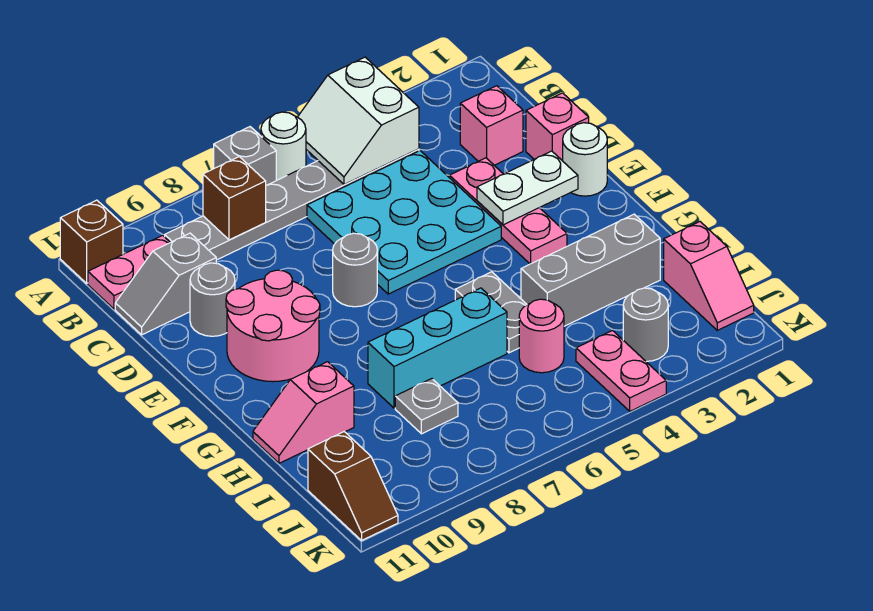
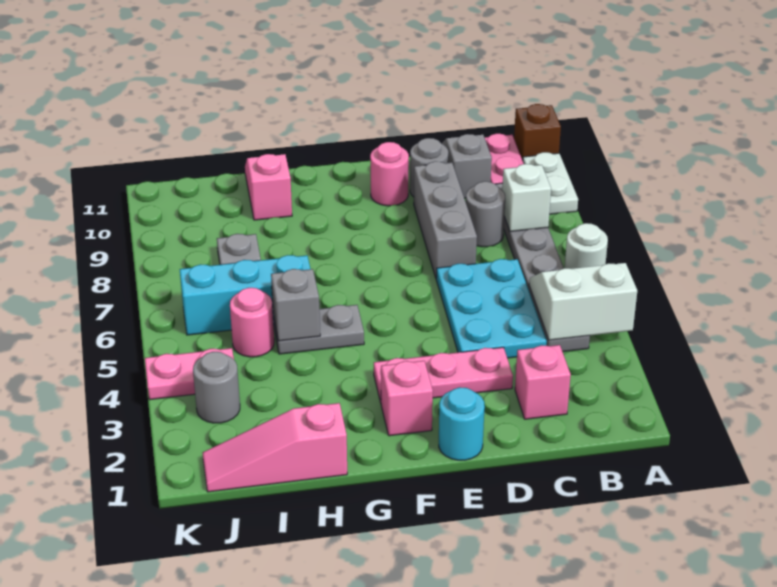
grey 1x1 brick [214,127,276,185] -> grey 1x1 brick moved to [271,269,320,341]
brown 1x1 brick [203,157,266,240] -> white 1x1 brick [502,164,551,232]
cyan 3x3 plate [307,151,501,294] -> cyan 2x3 plate [436,259,547,358]
pink 1x1 brick [526,93,589,161] -> pink 1x1 brick moved to [381,361,433,436]
white 1x1 round brick [563,123,607,196] -> cyan 1x1 round brick [439,387,485,460]
white 1x2 plate [477,151,578,225] -> white 1x2 plate moved to [523,152,578,214]
grey 1x1 round brick [333,233,377,307] -> grey 1x1 round brick moved to [466,182,505,247]
pink 2x2 round brick [226,270,320,382] -> pink 1x1 round brick [370,142,409,206]
grey 1x3 brick [521,214,660,326] -> grey 1x3 brick moved to [414,161,477,278]
cyan 1x3 brick [368,288,507,408] -> cyan 1x3 brick turned to [180,255,310,335]
pink 1x2 slope [664,222,754,330] -> pink 1x3 slope [203,403,347,492]
brown 1x2 slope [308,432,398,540] -> none

